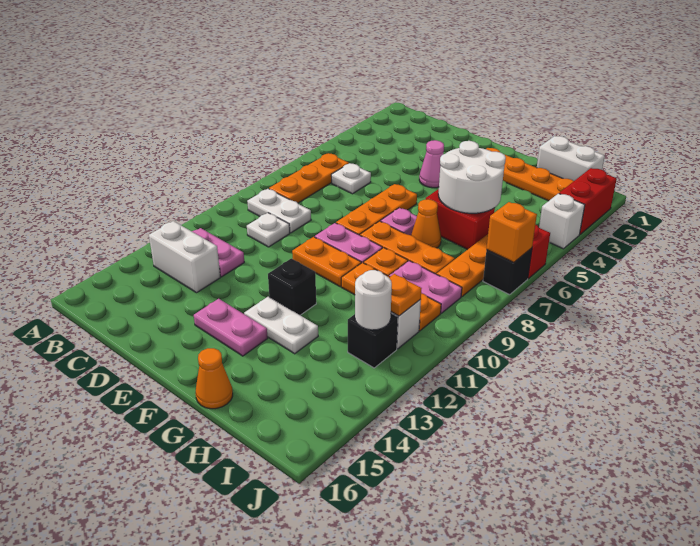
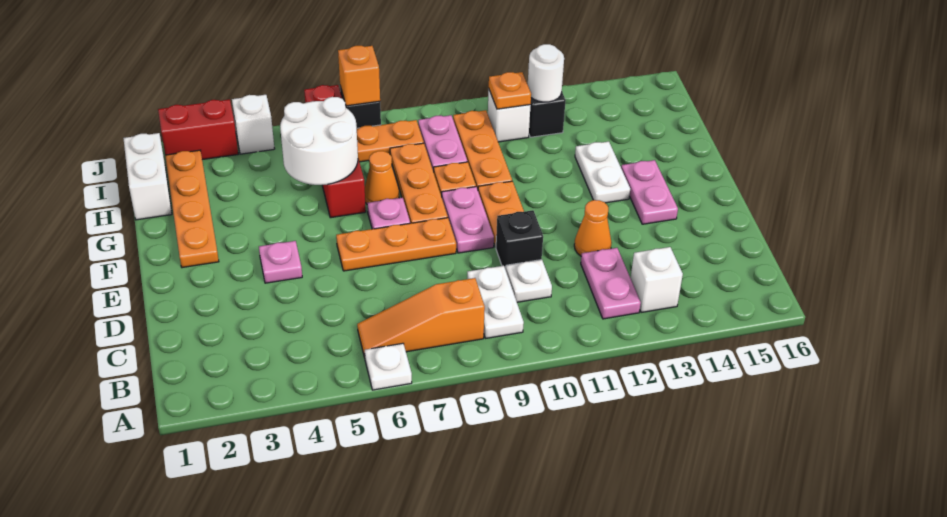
orange 1x3 plate [269,153,349,203] -> orange 1x3 slope [357,278,485,358]
white 1x2 brick [149,221,220,293] -> white 1x1 brick [631,247,683,313]
white 1x1 plate [331,163,371,194] -> white 1x1 plate moved to [364,343,412,390]
pink 1x1 cone [419,140,444,188] -> pink 1x1 plate [259,241,302,283]
black 1x1 brick [268,259,316,315] -> black 1x1 brick moved to [496,210,543,269]
orange 1x1 cone [196,348,233,409] -> orange 1x1 cone moved to [574,200,612,256]

